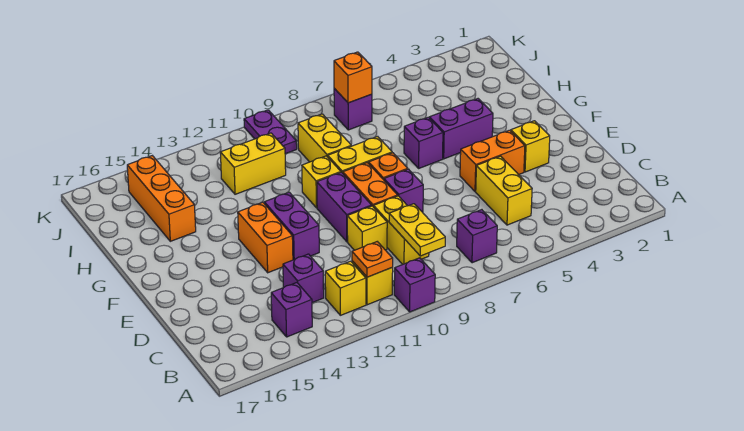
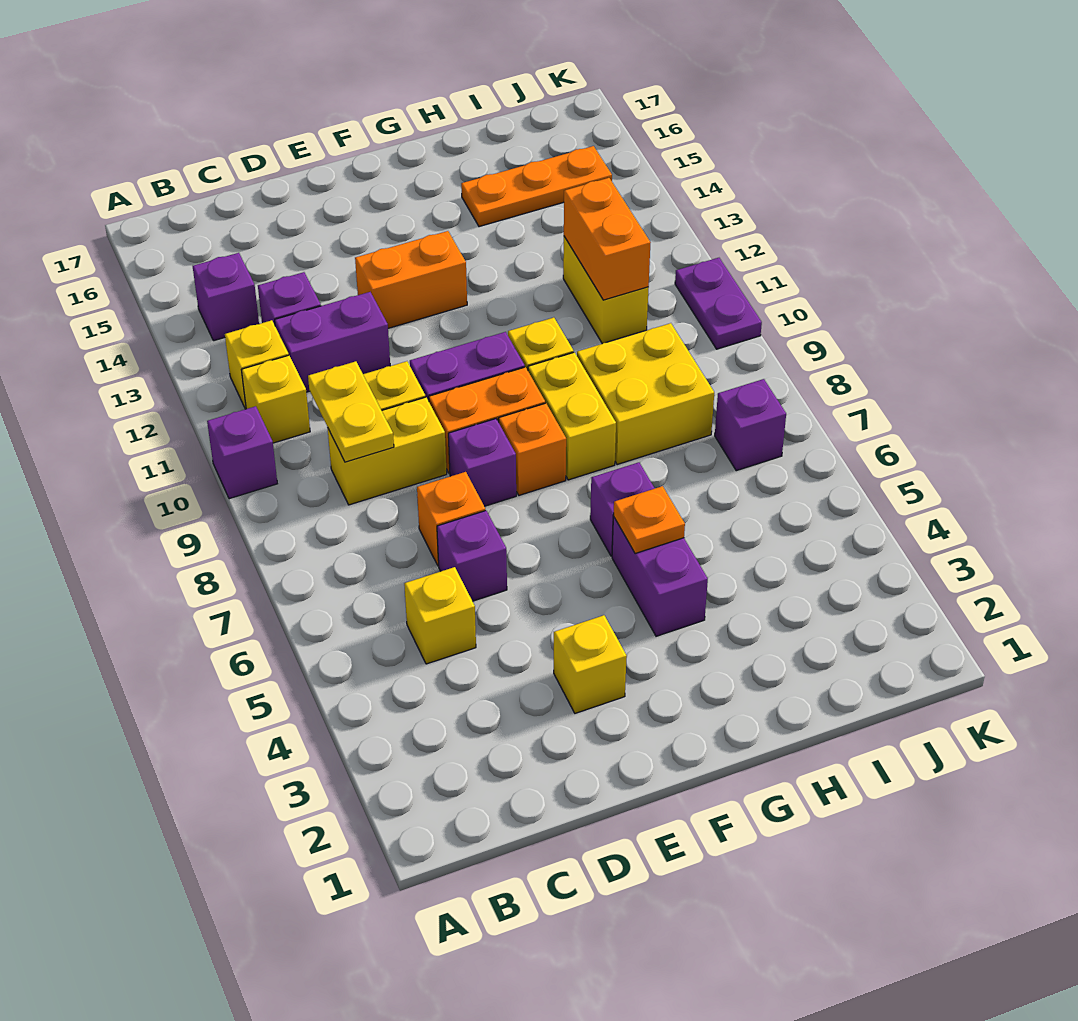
purple 1x1 brick [457,210,497,263] -> purple 1x1 brick moved to [437,511,507,601]
yellow 1x2 plate [389,204,445,256] -> yellow 1x2 plate turned to [308,361,394,462]
orange 1x1 plate [352,242,393,277] -> orange 1x1 plate moved to [613,486,685,554]
yellow 1x2 brick [476,156,532,225] -> yellow 1x1 brick [404,567,476,664]
orange 1x2 brick [460,130,525,192] -> orange 1x2 brick moved to [564,178,651,300]
purple 1x2 brick [264,192,319,260] -> purple 1x2 brick moved to [275,292,390,392]
yellow 1x2 brick [298,114,351,162] -> yellow 2x2 brick [577,323,714,465]
orange 1x3 brick [127,156,196,241] -> orange 1x3 plate [461,146,612,227]
orange 1x1 brick [334,52,372,103] -> orange 1x1 brick moved to [417,472,485,566]
purple 1x2 plate [244,110,297,154] -> purple 1x2 plate turned to [675,258,762,349]

